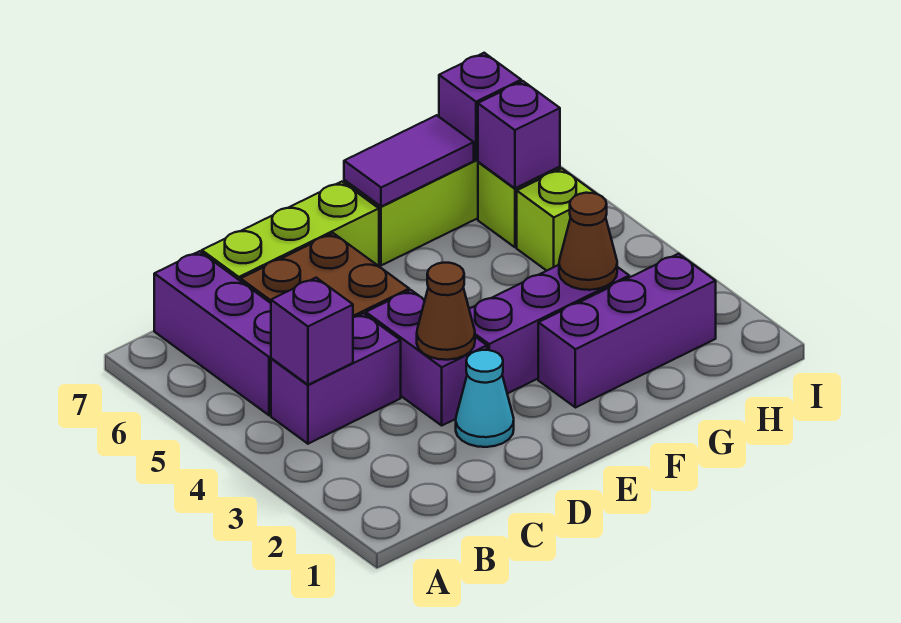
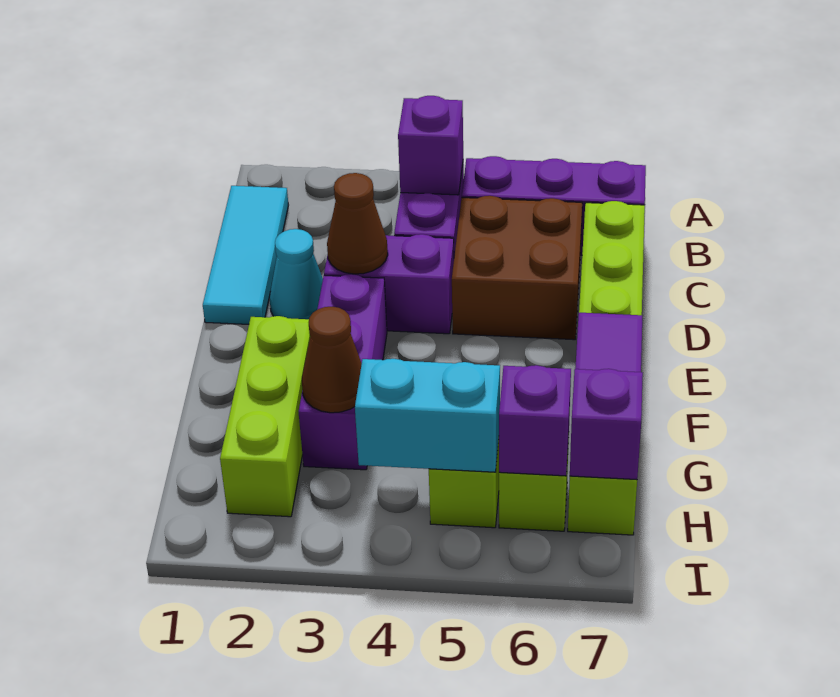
none -> cyan 1x3 tile [203,186,288,324]
purple 1x3 brick [538,254,716,408] -> lime 1x3 brick [220,316,310,517]
none -> cyan 1x2 brick [355,359,500,472]

